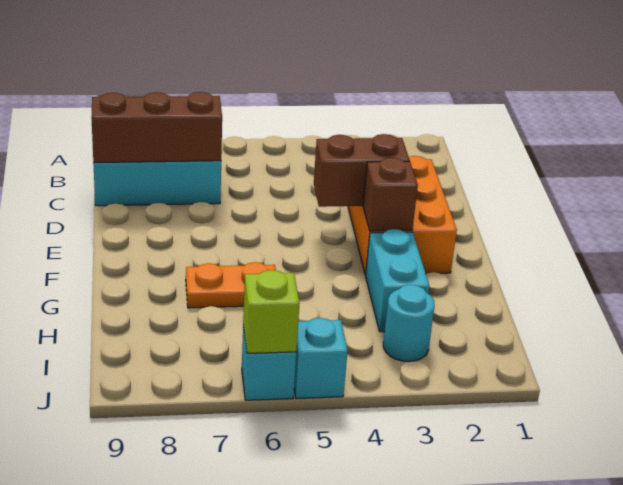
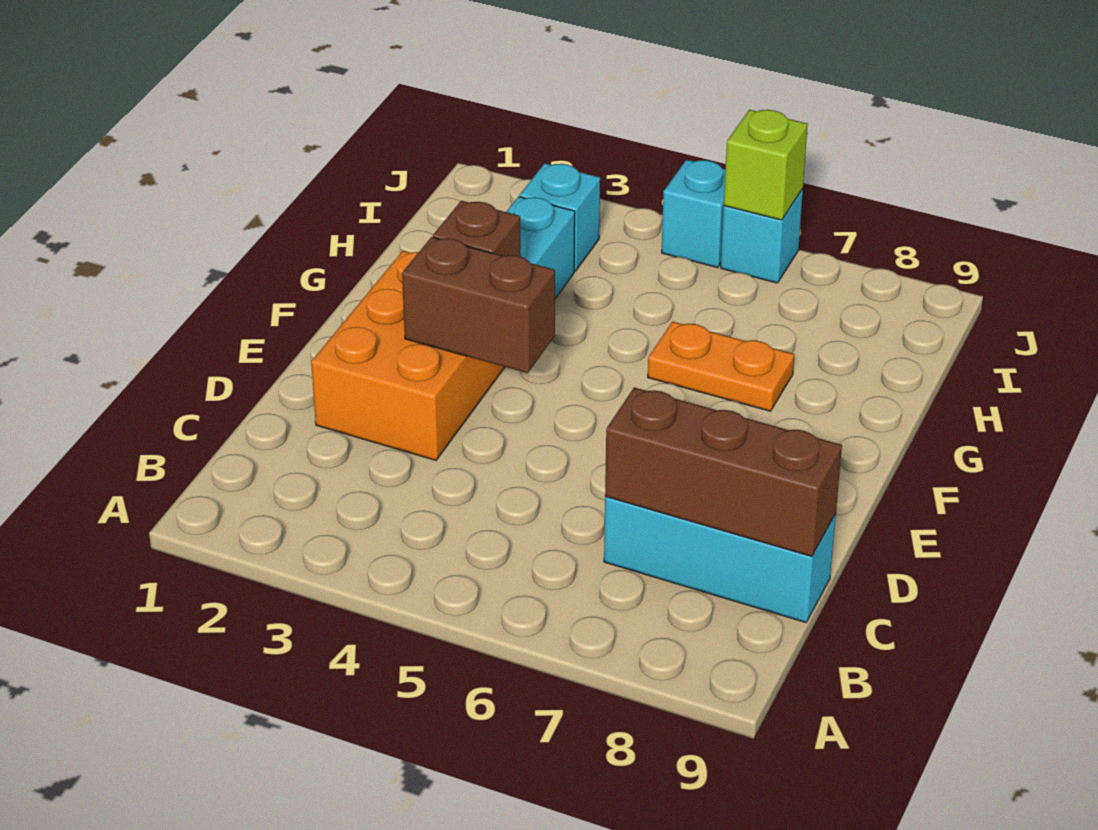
cyan 1x1 round brick [383,285,435,362] -> cyan 1x1 brick [520,163,600,271]

